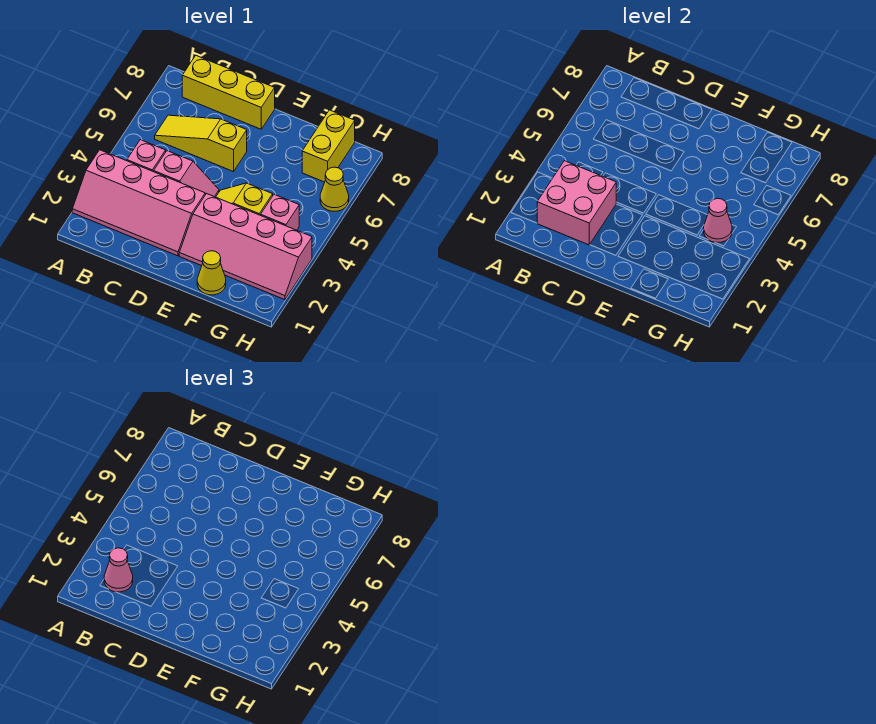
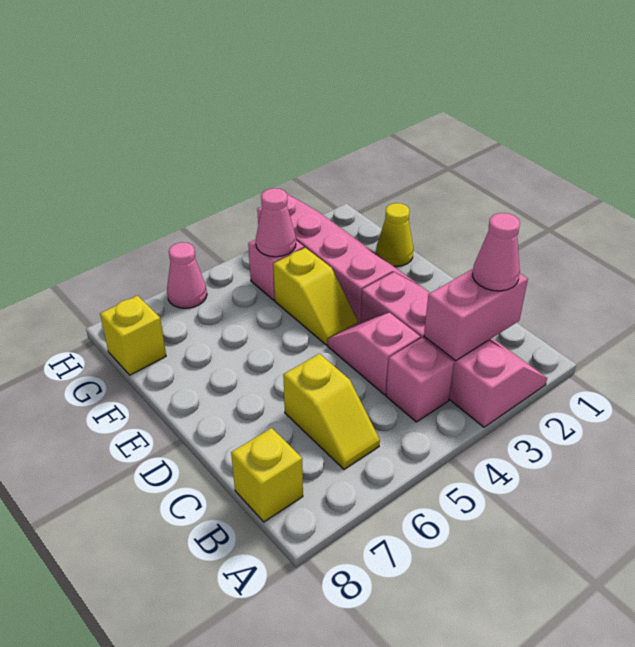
pink 2x2 brick [537,161,616,245] -> pink 1x2 brick [424,269,528,361]
yellow 1x3 slope [155,115,247,172] -> yellow 1x2 slope [283,354,380,469]
yellow 1x3 brick [182,56,275,129] -> yellow 1x1 brick [231,428,303,522]
yellow 1x2 brick [302,110,355,182] -> yellow 1x1 brick [100,296,166,375]
yellow 1x1 cone [320,167,349,211] -> pink 1x1 cone [167,242,207,308]

